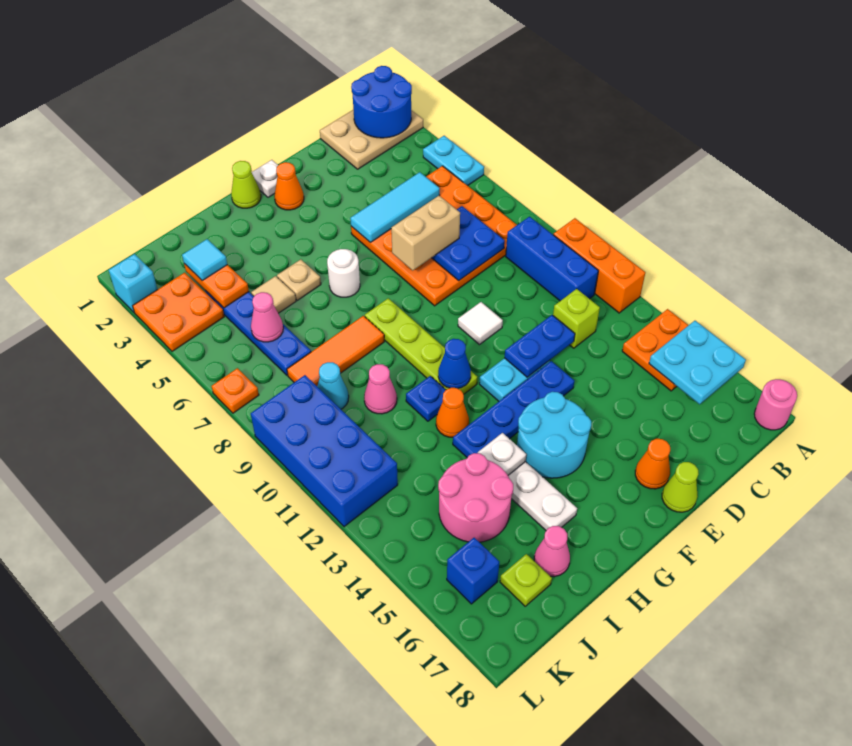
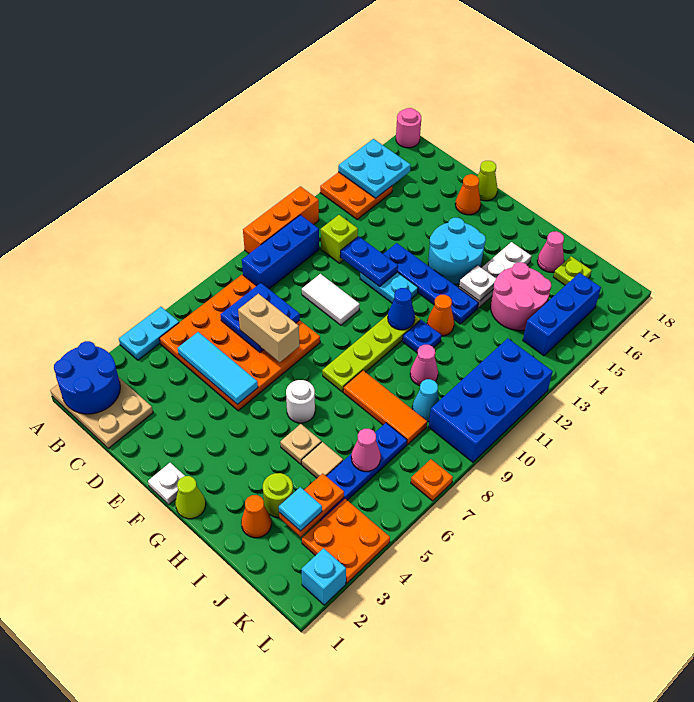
white 1x1 tile [458,302,503,345] -> white 1x2 tile [302,274,360,325]
orange 1x1 cone [274,162,304,210] -> orange 1x1 cone moved to [241,495,271,538]
none -> lime 1x1 round brick [263,473,293,517]
blue 1x1 brick [447,538,499,604] -> blue 1x3 brick [523,273,601,356]

